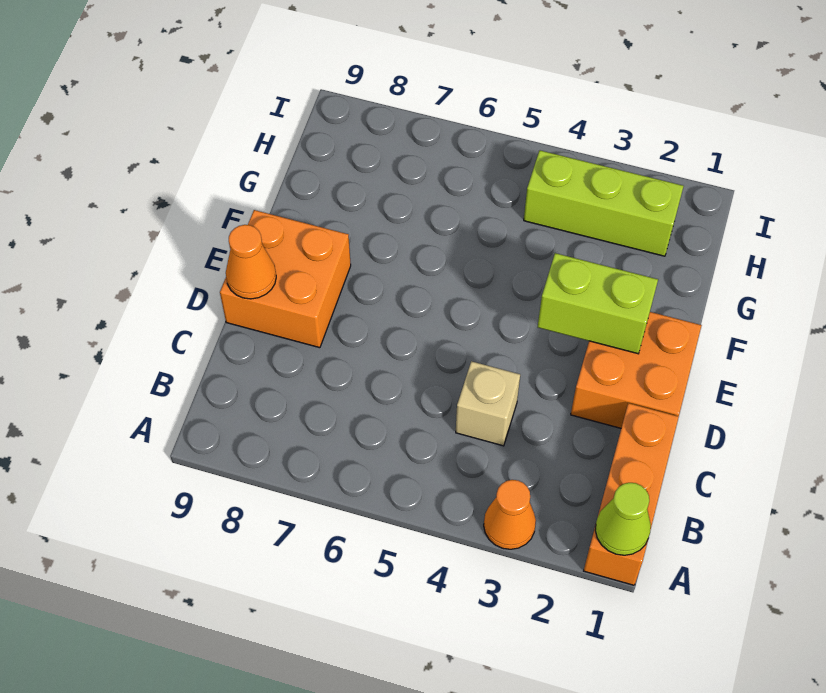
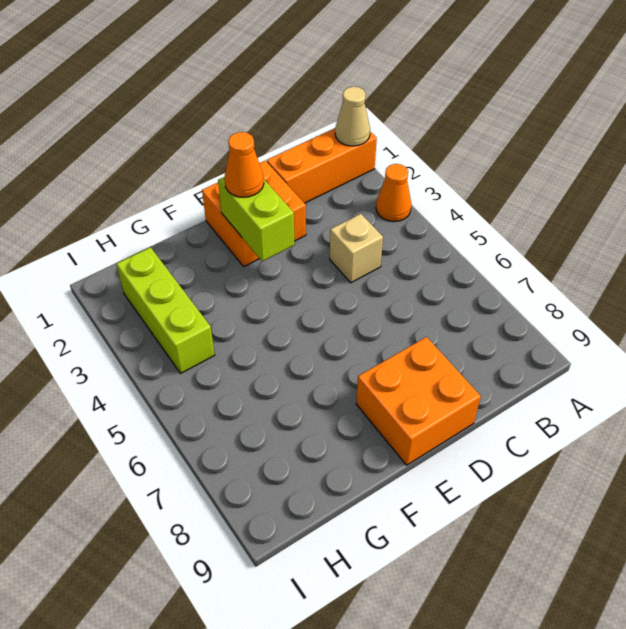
lime 1x1 cone [595,483,651,555] -> tan 1x1 cone [335,87,370,146]
orange 1x1 cone [226,225,276,299] -> orange 1x1 cone moved to [225,132,264,197]

